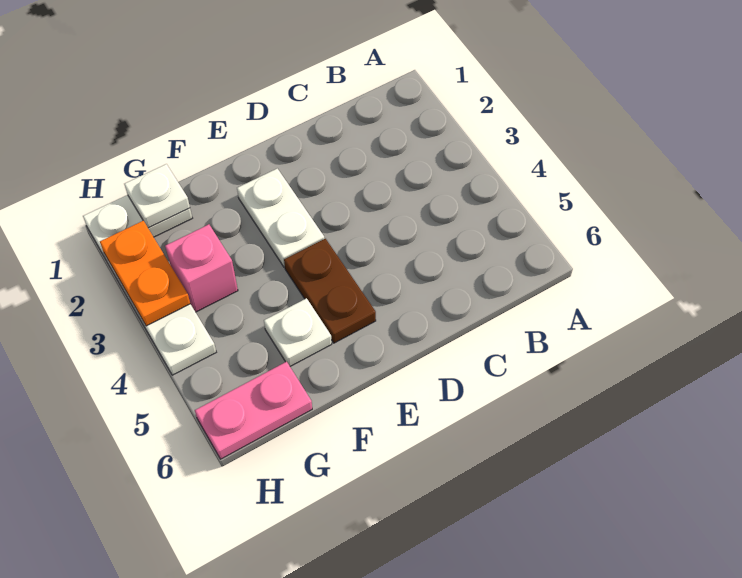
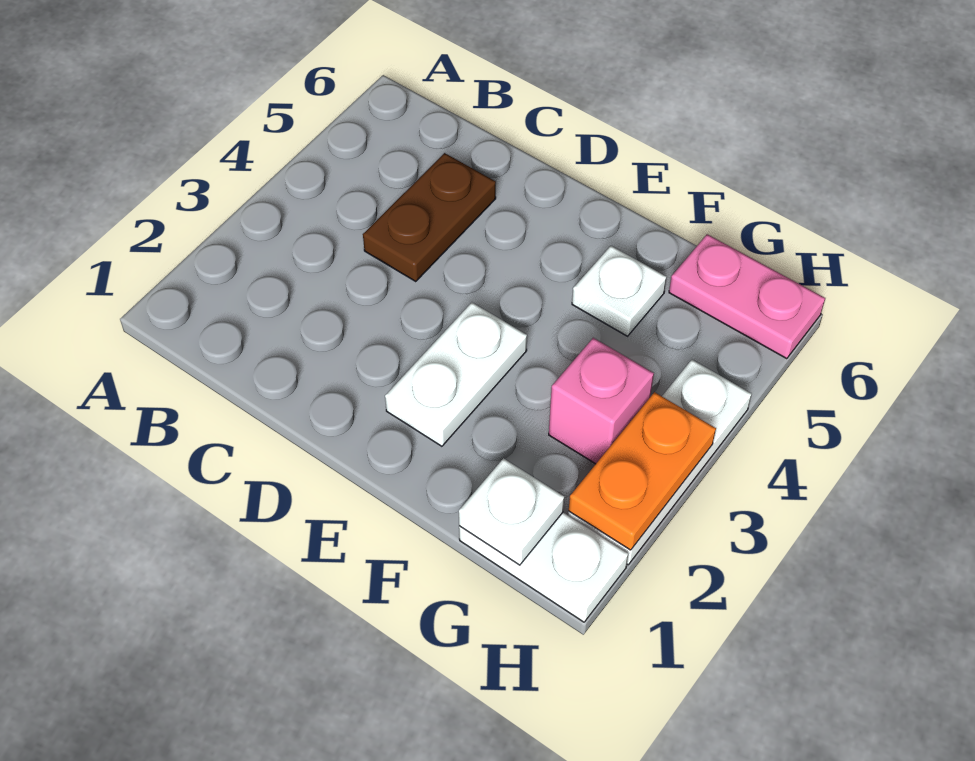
brown 1x2 plate [284,239,376,343] -> brown 1x2 plate moved to [363,153,496,281]

